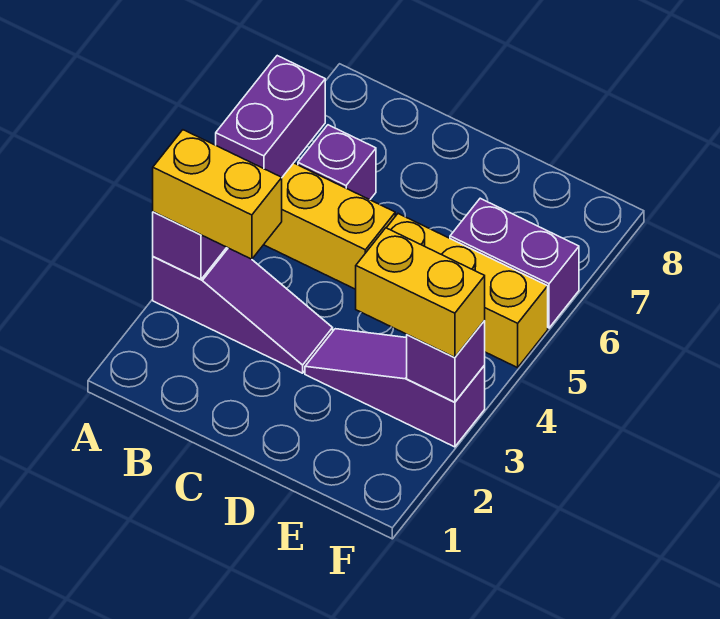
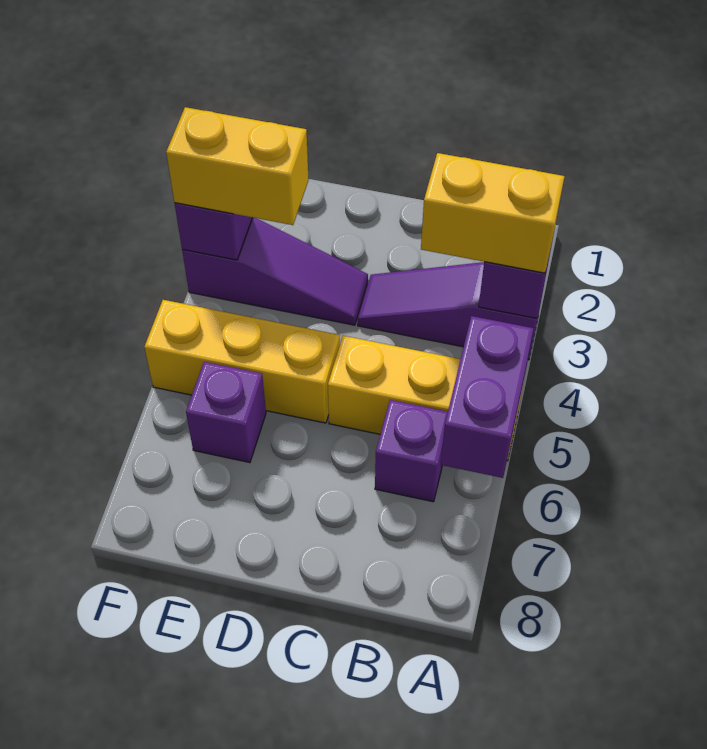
purple 1x2 brick [450,198,579,328] -> purple 1x1 brick [186,362,266,463]

